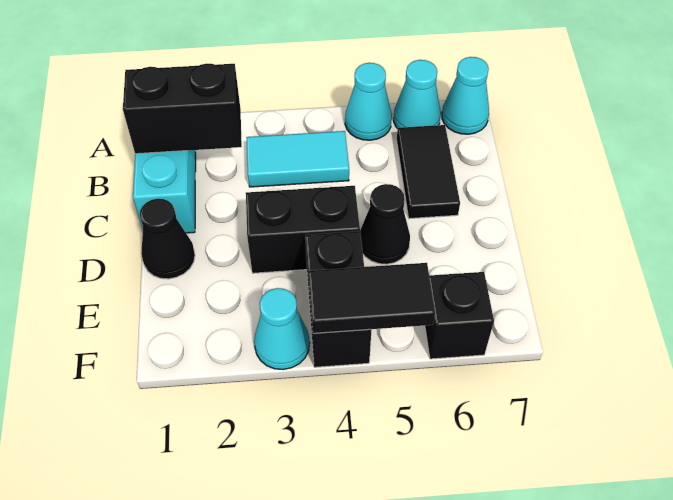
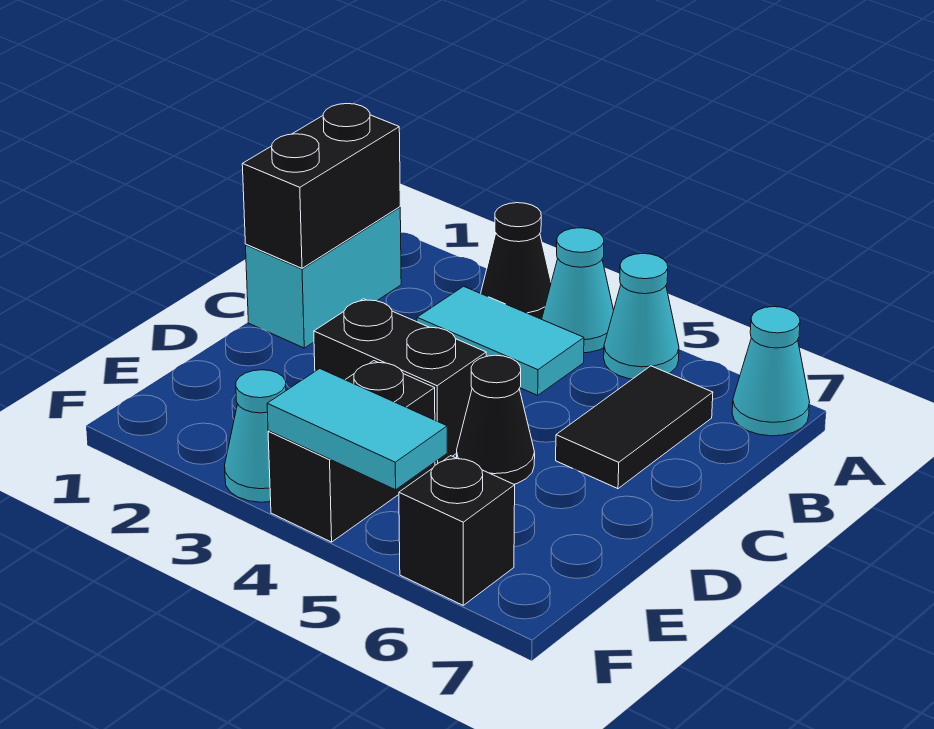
cyan 1x1 cone [394,60,441,129] -> cyan 1x1 cone moved to [542,228,614,353]
black 1x2 brick [123,64,242,154] -> black 1x2 brick turned to [242,104,400,268]
black 1x1 cone [140,199,195,279] -> black 1x1 cone moved to [481,203,551,319]
black 1x2 tile [308,263,435,333] -> cyan 1x2 tile [267,369,447,490]

